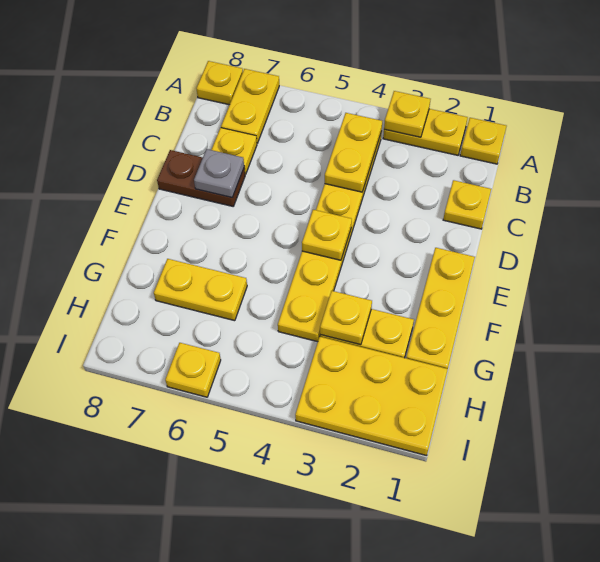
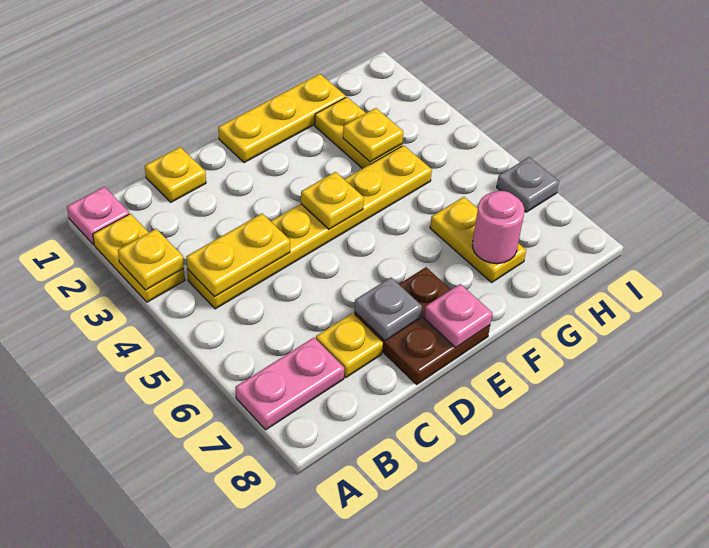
yellow 1x1 plate [460,118,507,164] -> pink 1x1 plate [67,187,129,244]
yellow 1x2 plate [221,69,279,143] -> pink 1x2 plate [236,338,344,430]
yellow 1x1 plate [196,61,243,105] -> none
brown 1x2 plate [157,150,245,206] -> brown 2x2 plate [354,267,490,384]
none -> pink 1x1 plate [424,284,492,347]
none -> pink 1x1 round brick [472,191,524,264]
yellow 2x3 plate [295,337,448,456] -> none
yellow 1x1 plate [165,343,221,397] -> grey 1x1 plate [497,157,559,212]

